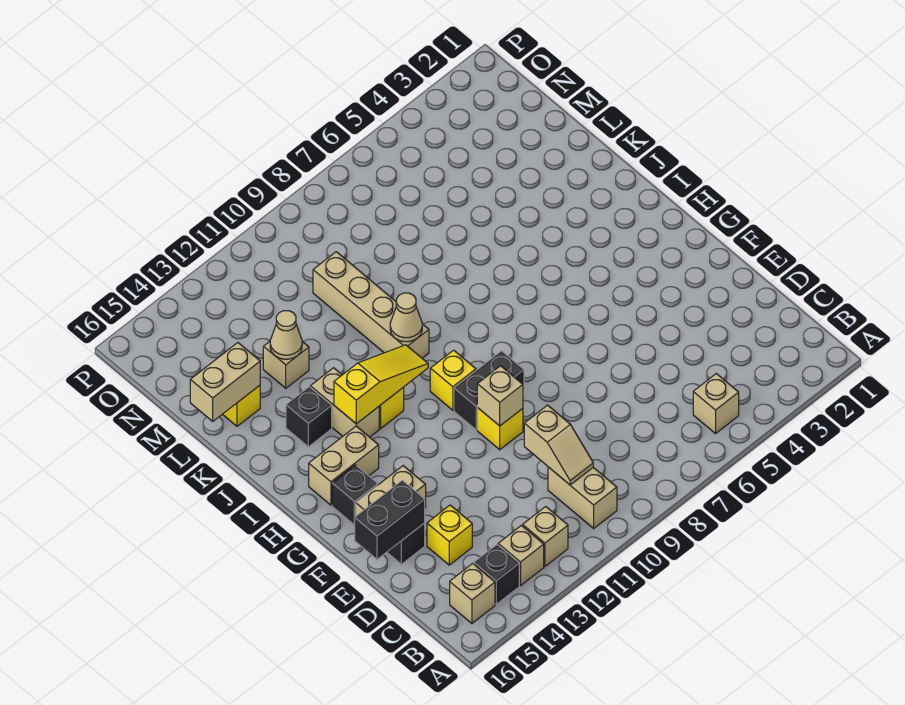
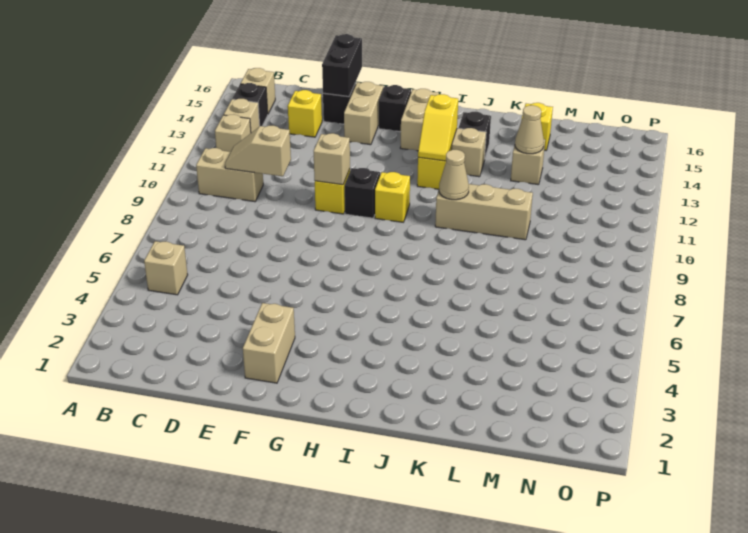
black 1x2 brick [454,351,524,430] -> black 1x1 brick [345,168,380,218]
yellow 1x3 slope [334,345,428,424] -> yellow 1x2 slope [418,94,458,161]
tan 1x4 brick [313,252,429,358] -> tan 1x3 brick [435,184,533,240]
tan 1x2 brick [190,343,260,421] -> tan 1x2 brick moved to [243,303,295,383]

